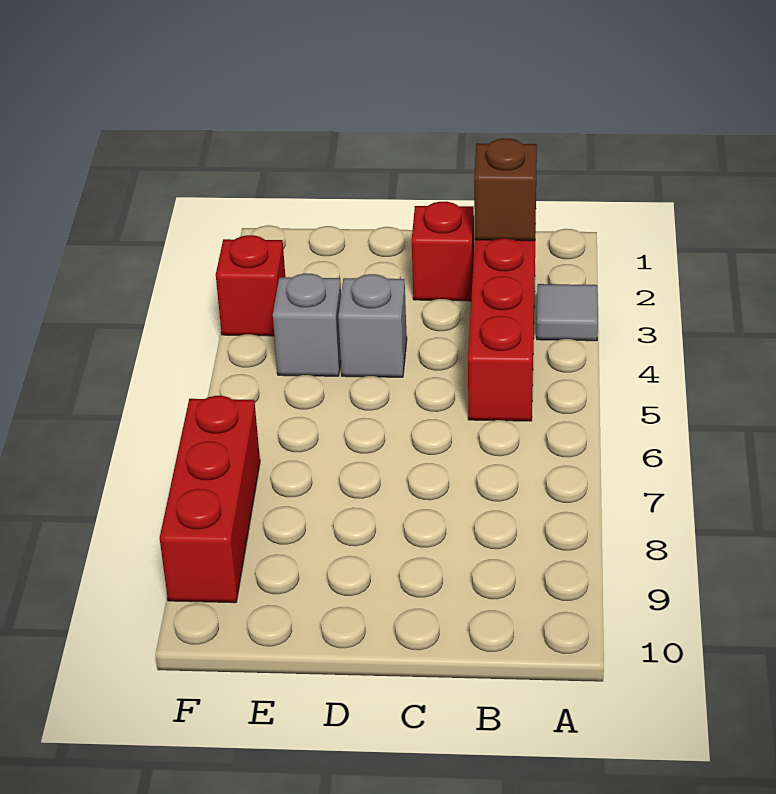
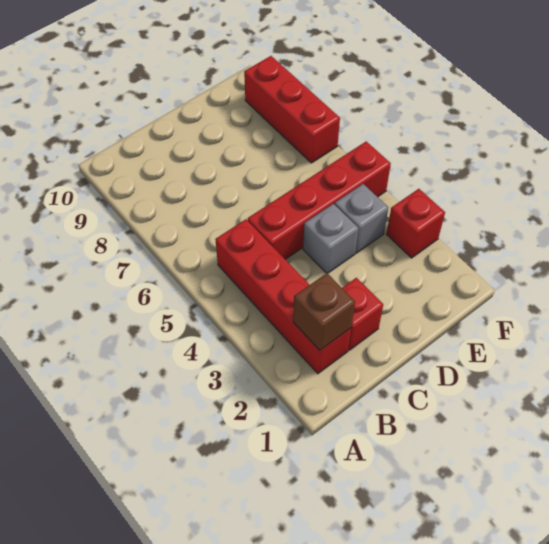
grey 1x1 tile [537,284,598,341] -> none
none -> red 1x4 brick [248,141,391,259]

